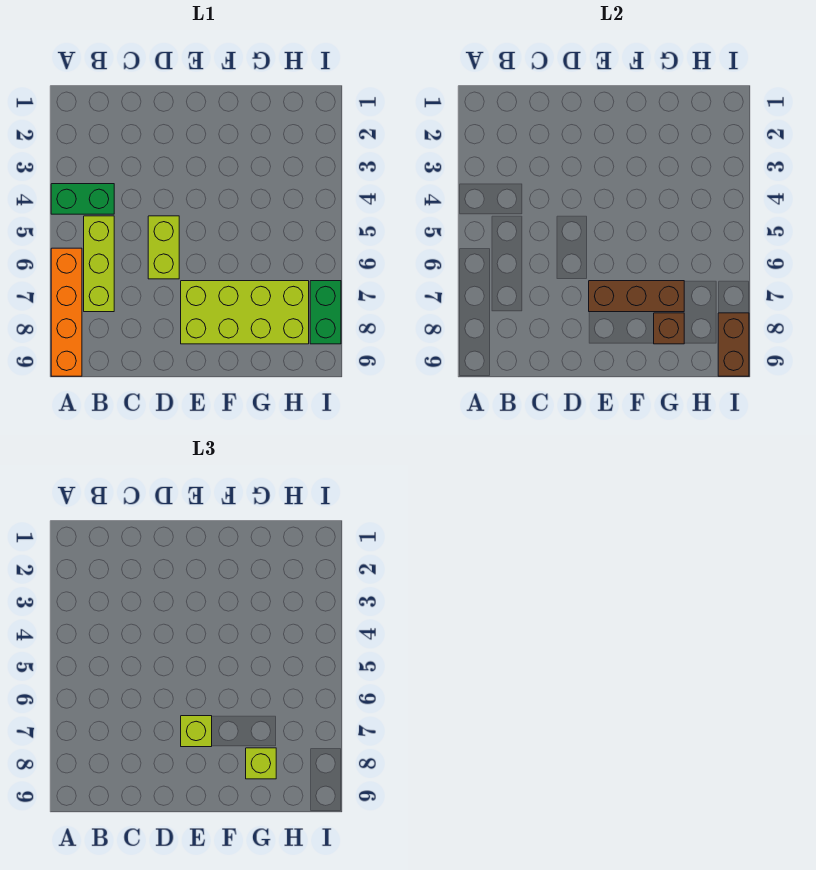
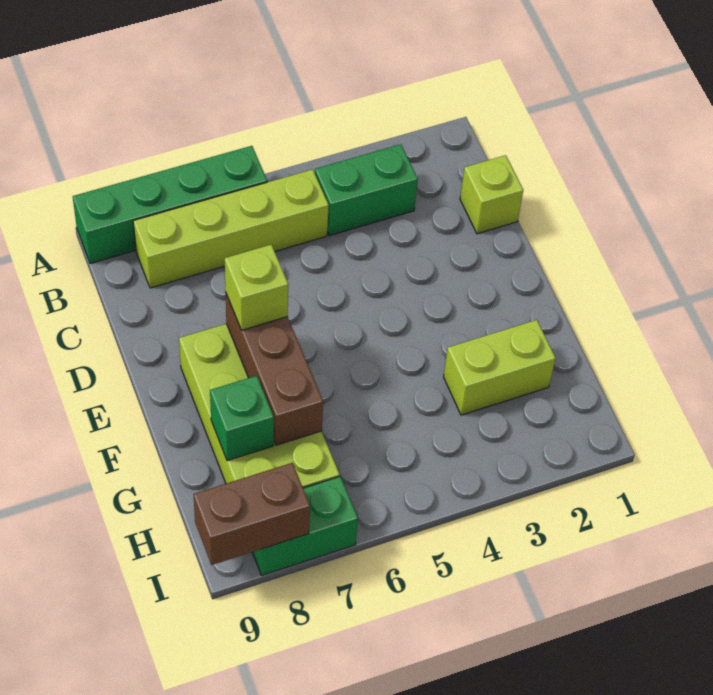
green 1x2 brick [51,184,114,214] -> green 1x2 brick turned to [315,144,418,236]
orange 1x4 brick [51,248,82,376] -> green 1x4 brick [73,146,267,263]
lime 1x3 brick [84,216,114,312] -> lime 1x4 brick [133,169,329,288]
lime 1x2 brick [148,216,179,279] -> lime 1x2 brick moved to [444,320,556,415]
brown 1x1 brick [654,313,684,344] -> green 1x1 brick [210,376,274,461]
lime 1x1 brick [246,748,276,779] -> lime 1x1 brick moved to [460,155,523,234]

